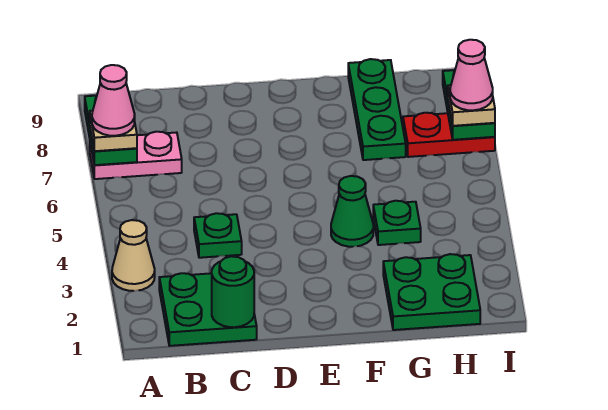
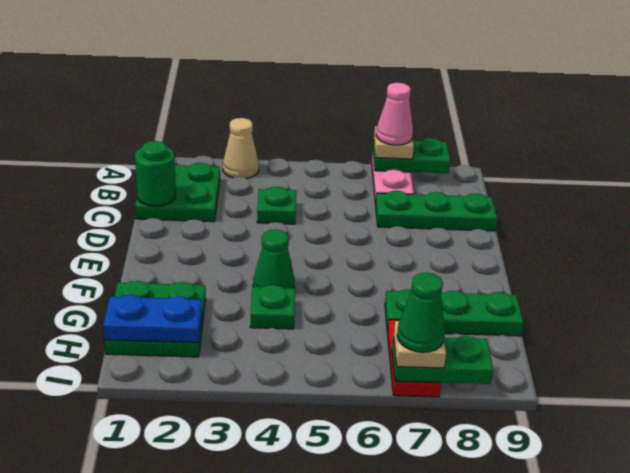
none -> green 1x3 plate [376,191,497,231]
none -> blue 1x2 plate [103,295,202,343]
pink 1x1 cone [450,40,493,110] -> green 1x1 cone [397,272,445,352]

